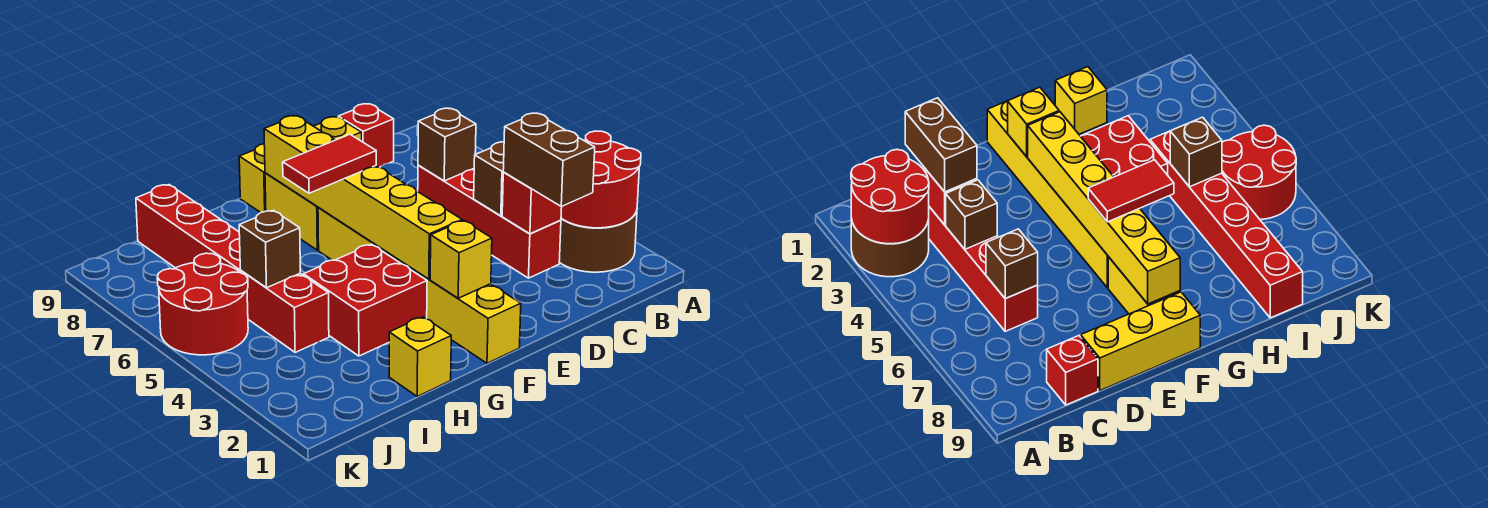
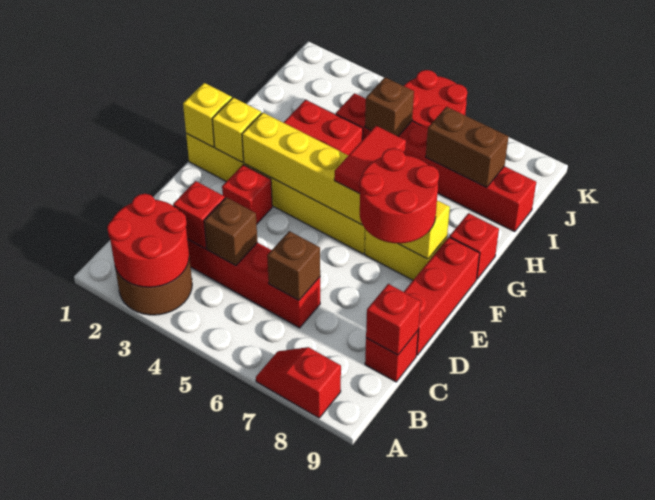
none -> red 1x2 slope [256,347,341,418]
brown 1x2 brick [503,113,595,207] -> brown 1x2 brick moved to [426,107,508,188]
none -> red 1x1 brick [366,284,421,355]
yellow 1x3 brick [239,117,362,212] -> red 1x3 brick [404,237,480,355]
none -> red 1x1 brick [222,165,272,224]
none -> red 2x2 round brick [360,148,439,243]
none -> red 1x1 brick [450,213,499,279]
yellow 1x1 brick [389,317,451,396] -> yellow 1x1 brick moved to [183,83,232,147]

